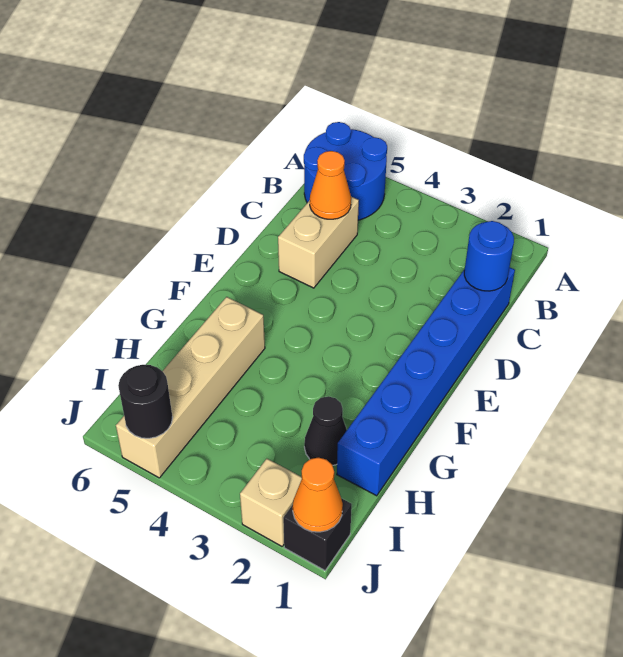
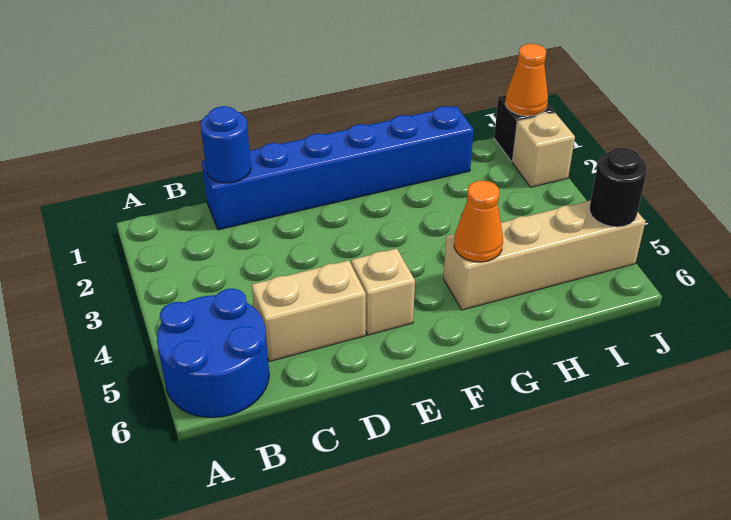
orange 1x1 cone [310,151,351,219] -> orange 1x1 cone moved to [454,181,503,262]
none -> tan 1x1 brick [351,248,415,335]
black 1x1 cone [304,396,347,465] -> none

